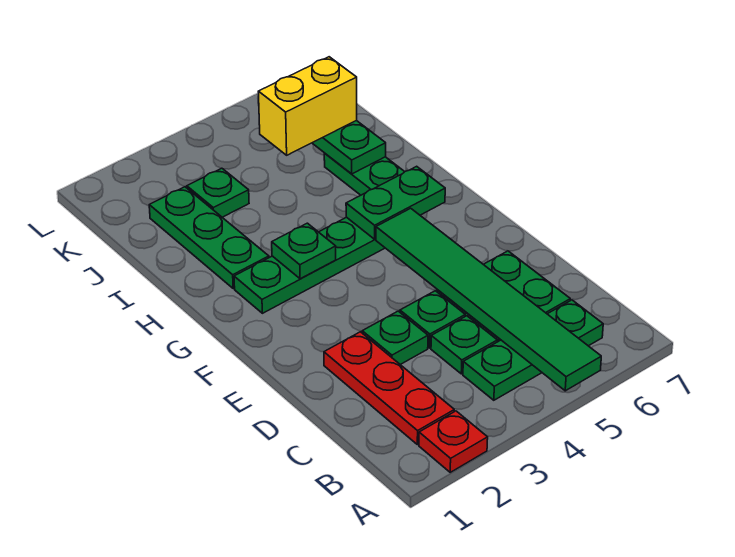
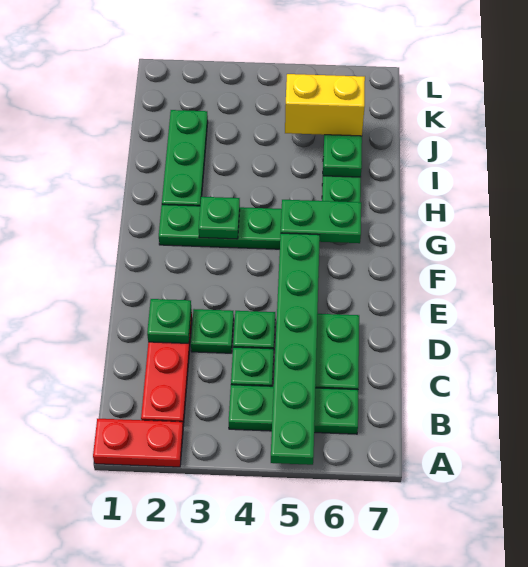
red 1x1 plate [419,411,488,472] -> red 1x2 plate [93,419,183,467]
green 1x6 tile [376,208,601,391] -> green 1x6 plate [271,233,320,465]
green 1x1 plate [187,168,249,217] -> green 1x1 plate moved to [147,299,191,343]

